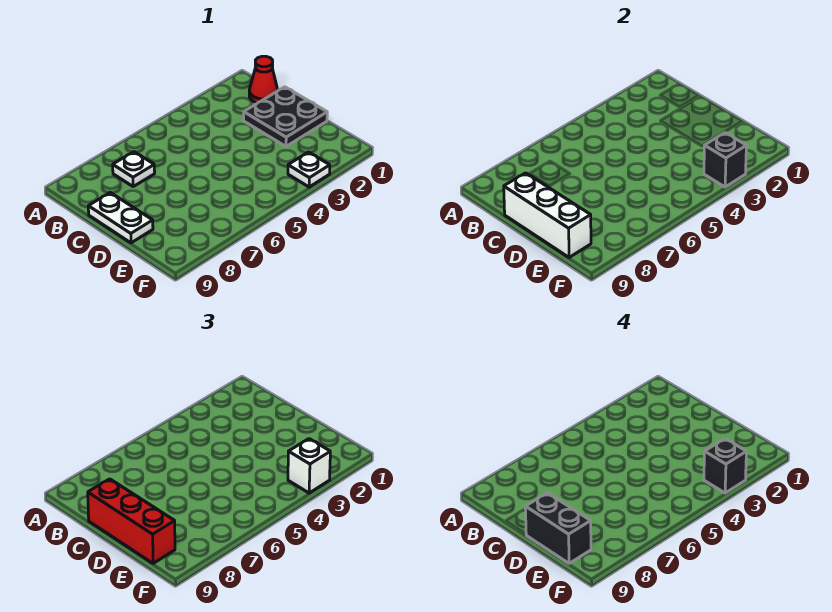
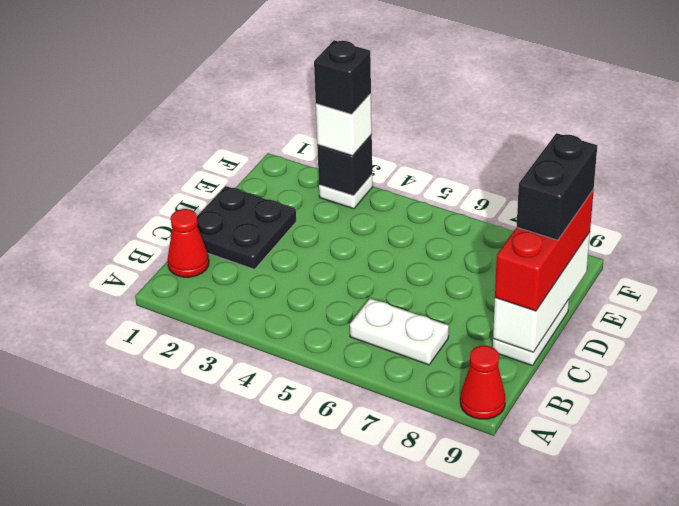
none -> red 1x1 cone [460,346,505,419]
white 1x1 plate [113,152,155,186] -> white 1x2 plate [350,298,449,365]

